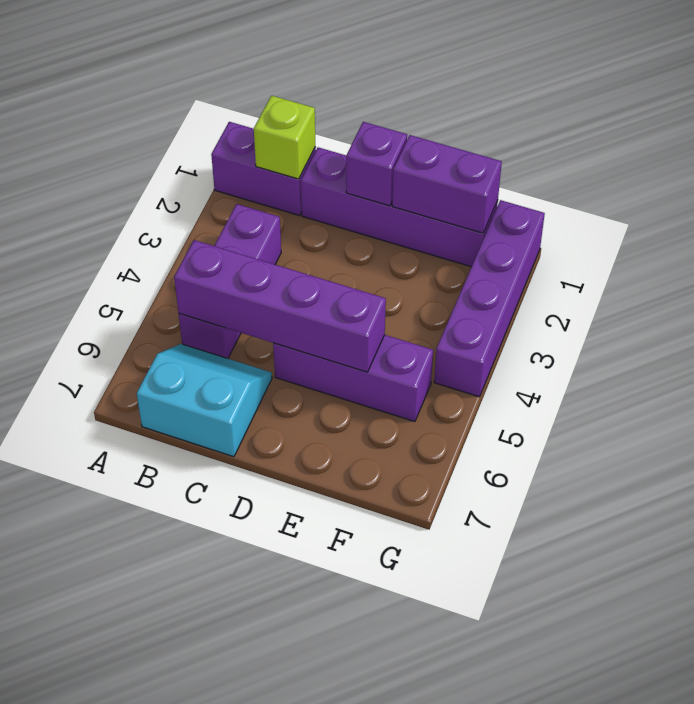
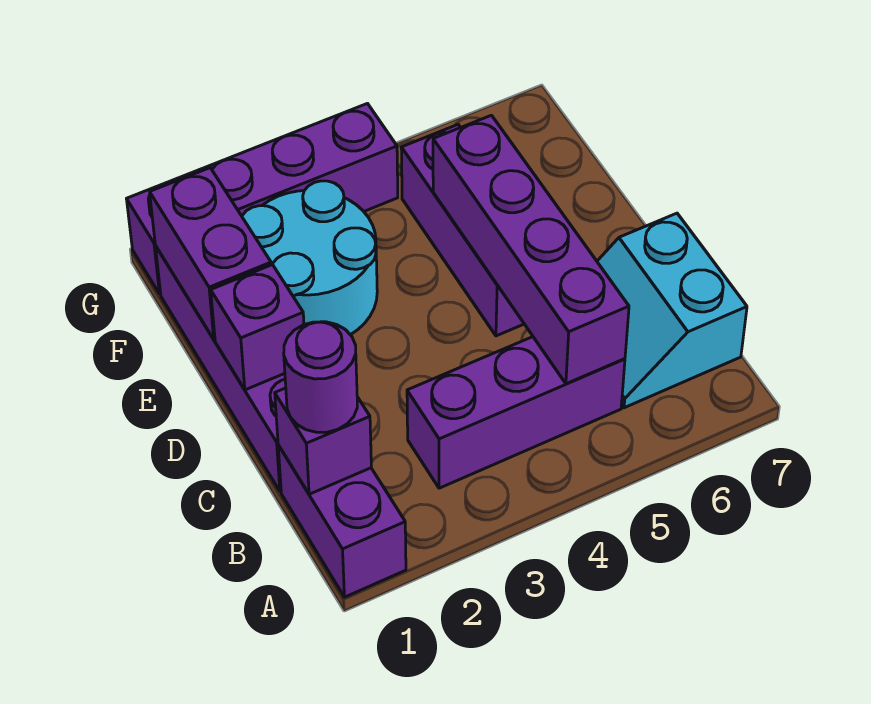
lime 1x1 brick [254,96,315,179] -> purple 1x1 brick [275,388,371,494]
none -> purple 1x1 round brick [284,322,357,432]
none -> cyan 2x2 round brick [242,181,377,335]

